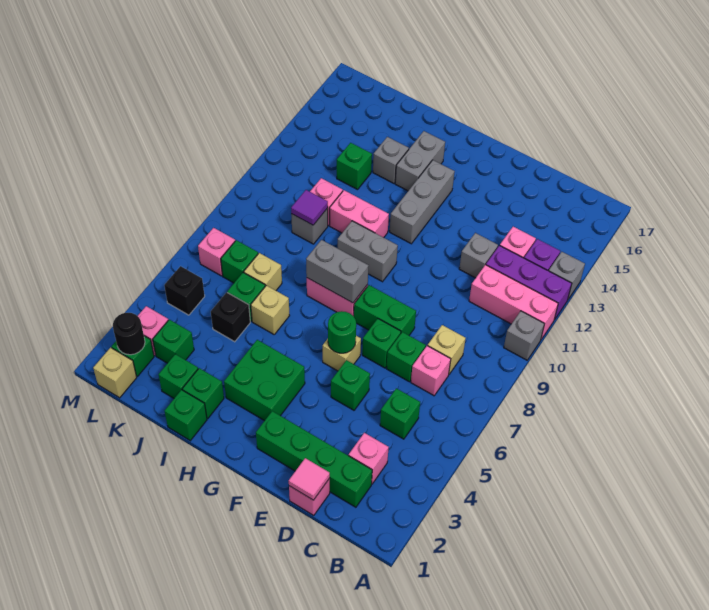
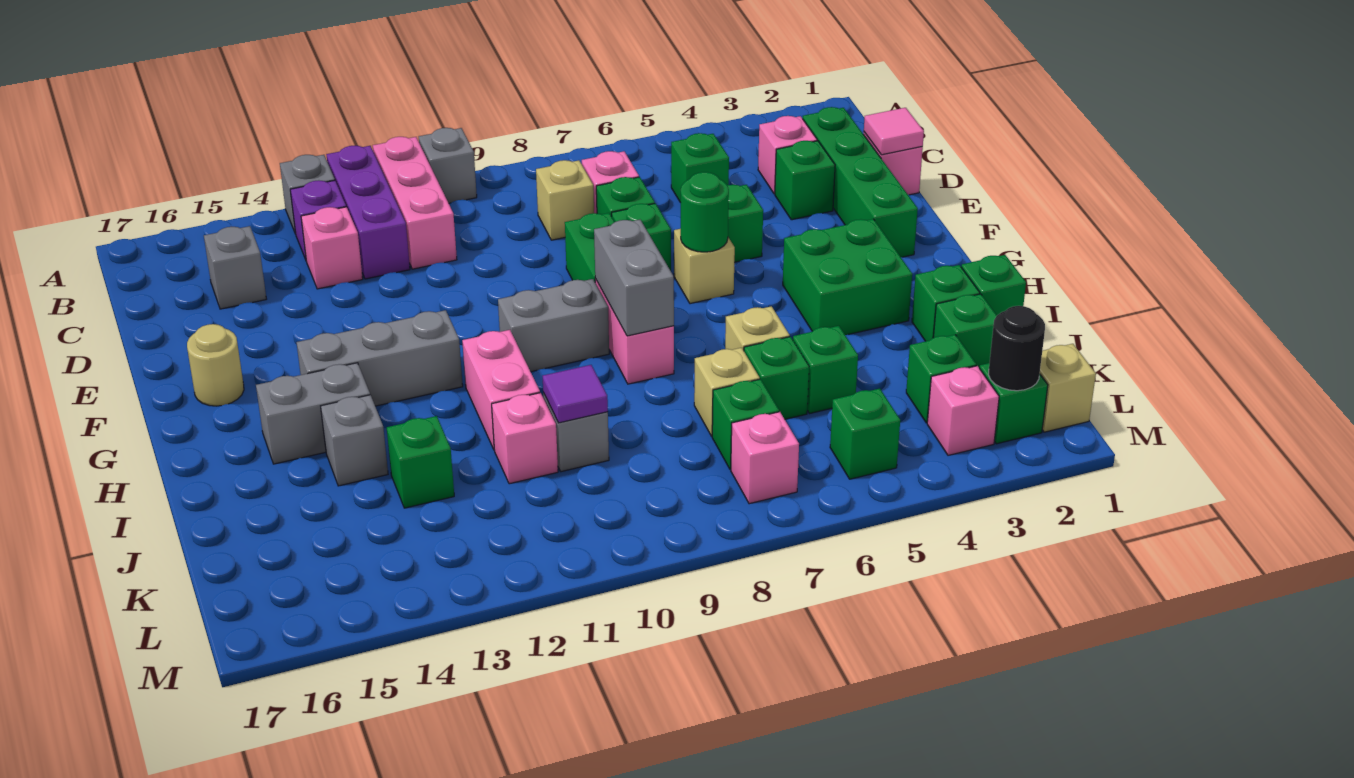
none -> green 1x1 brick [775,141,835,220]
grey 1x1 brick [459,233,498,278] -> grey 1x1 brick moved to [204,226,266,309]
none -> tan 1x1 round brick [187,324,244,406]
grey 1x2 brick [338,221,398,282] -> grey 1x2 brick turned to [498,279,609,372]
black 1x1 brick [211,292,250,342] -> green 1x1 brick [793,326,858,414]
black 1x1 brick [164,266,205,315] -> green 1x1 brick [830,389,900,479]

